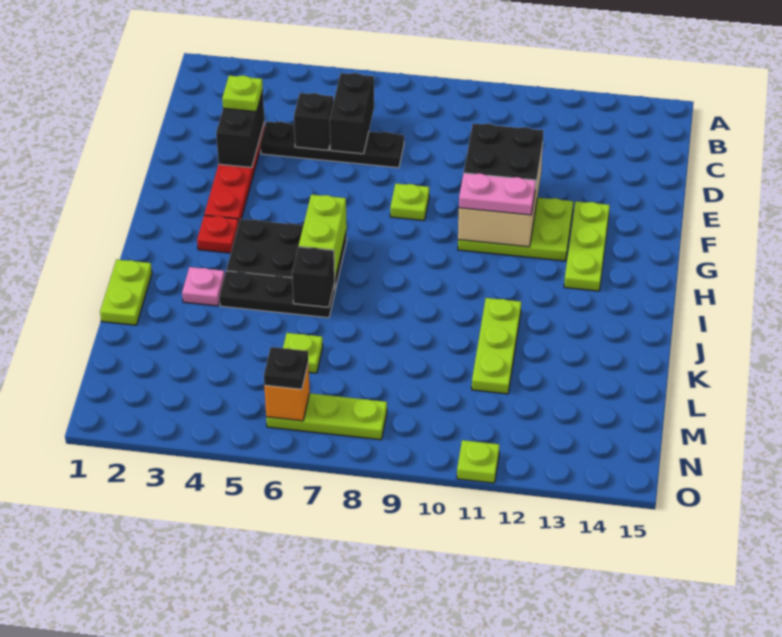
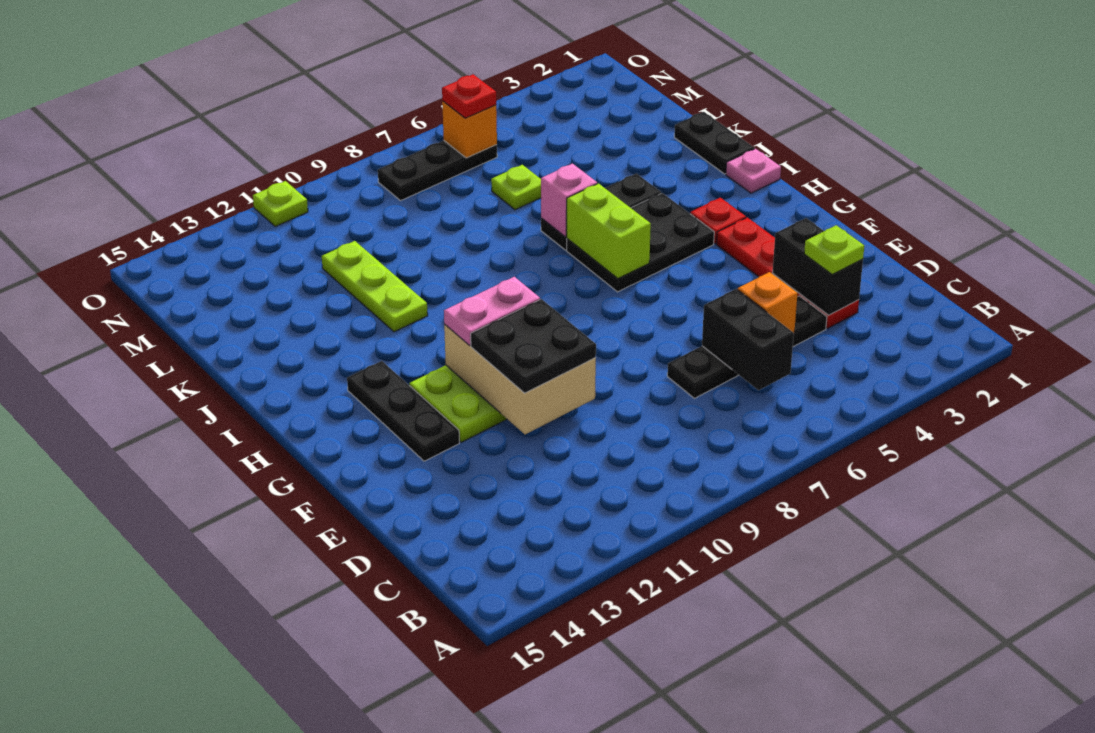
black 1x1 brick [294,93,333,150] -> orange 1x1 brick [738,272,798,333]
lime 1x1 plate [390,183,429,221] -> none
lime 1x3 plate [564,201,610,291] -> black 1x3 plate [347,361,459,461]
lime 1x2 plate [100,259,152,325] -> black 1x2 plate [674,112,754,174]
pink 1x1 plate [182,267,225,306] -> pink 1x1 plate moved to [726,149,781,193]
black 1x1 brick [292,247,335,307] -> pink 1x1 brick [541,164,597,237]
lime 1x3 plate [266,393,387,440] -> black 1x3 plate [378,141,497,201]
black 1x1 plate [264,347,308,389] -> red 1x1 plate [442,74,496,118]

